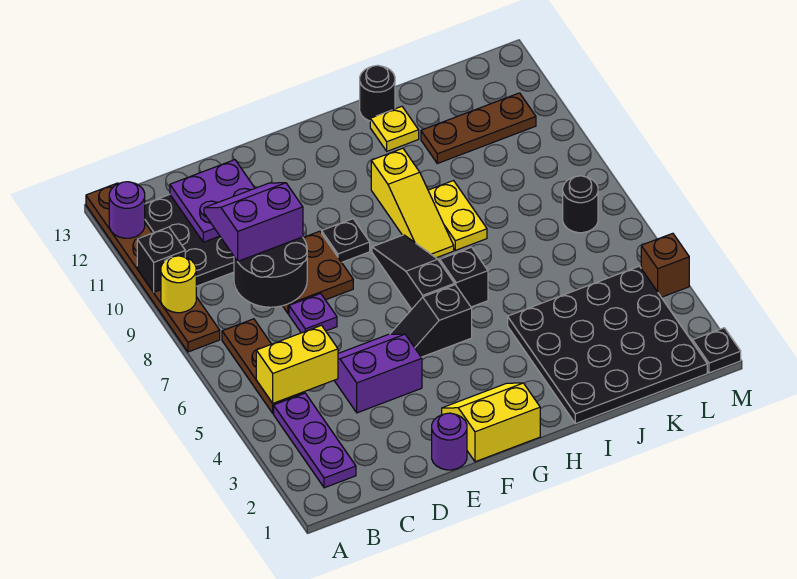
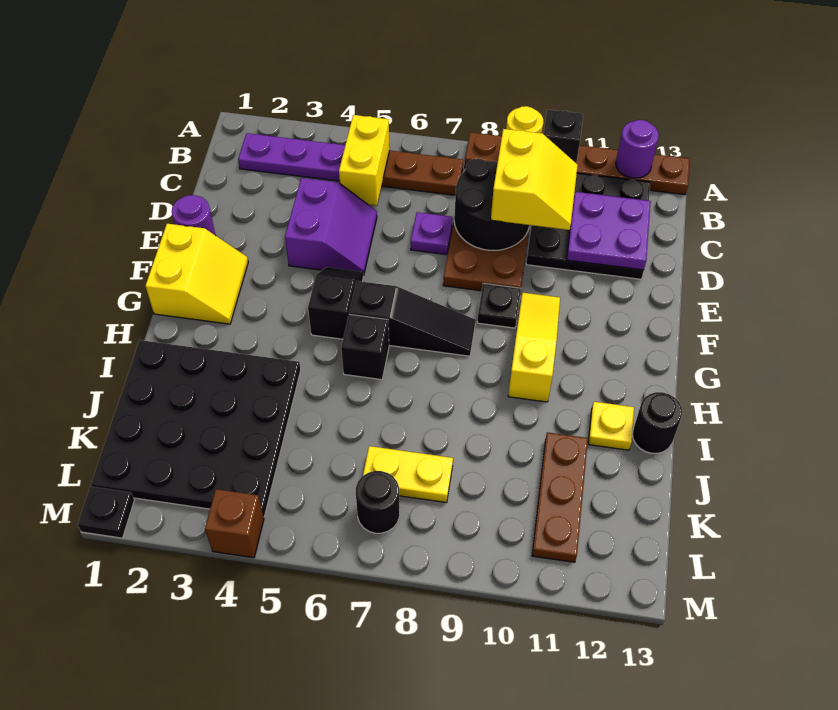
purple 2x2 slope [204,183,303,261] -> yellow 2x2 slope [491,129,578,230]
yellow 1x3 slope [371,148,454,258] -> yellow 1x3 slope turned to [508,293,560,402]
yellow 1x2 plate [428,181,487,250] -> yellow 1x2 plate moved to [363,446,453,503]

